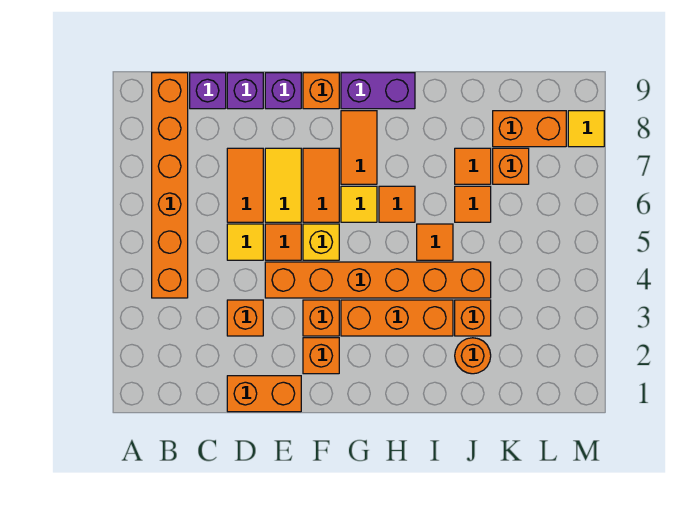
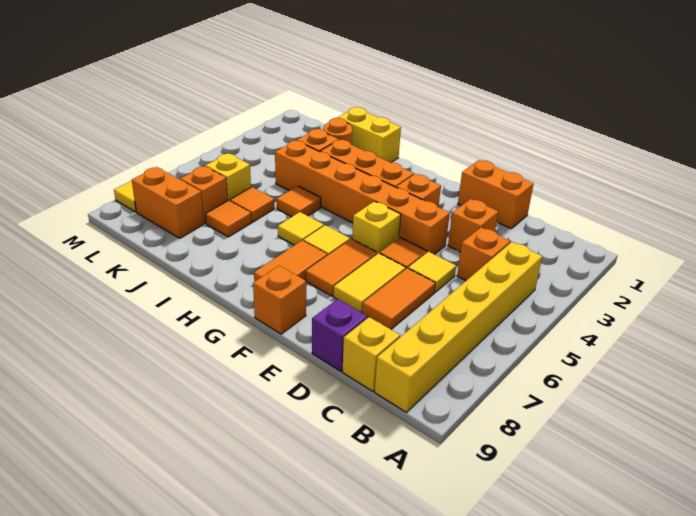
orange 1x6 brick [152,73,188,298] -> yellow 1x6 brick [375,242,542,412]
purple 1x1 brick [190,73,226,109] -> yellow 1x1 brick [342,317,400,391]
purple 1x1 brick [265,73,301,109] -> none
orange 1x1 brick [303,338,339,374] -> orange 1x1 brick moved to [457,227,510,281]
purple 1x2 brick [341,73,415,109] -> none
orange 1x1 tile [379,186,415,222] -> yellow 1x1 tile [278,212,324,245]
none -> yellow 1x2 brick [337,107,401,163]
none -> yellow 1x1 brick [205,154,251,201]

